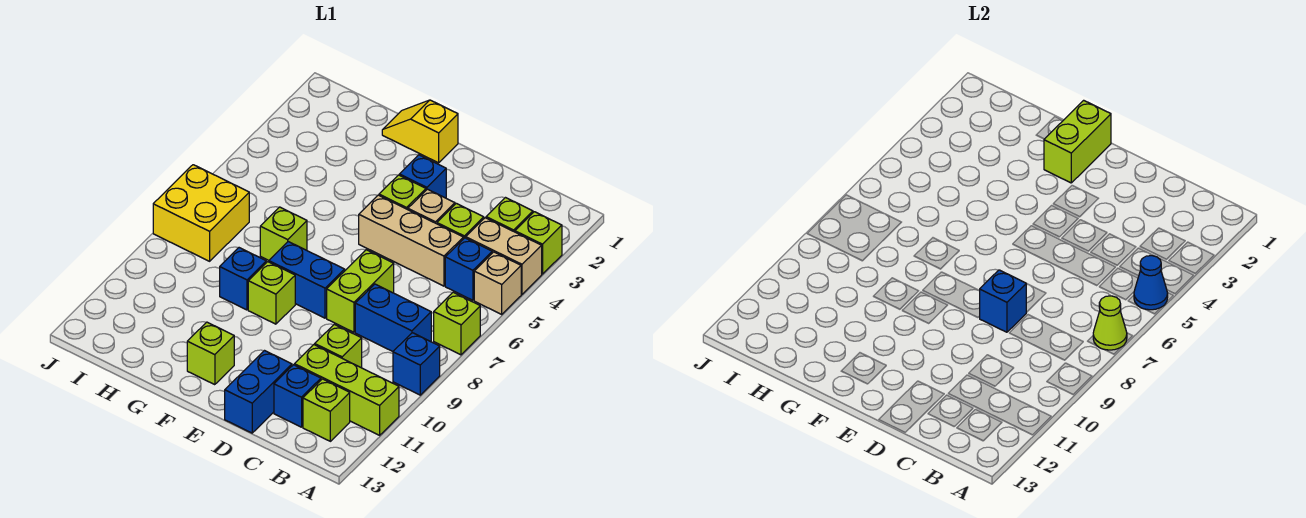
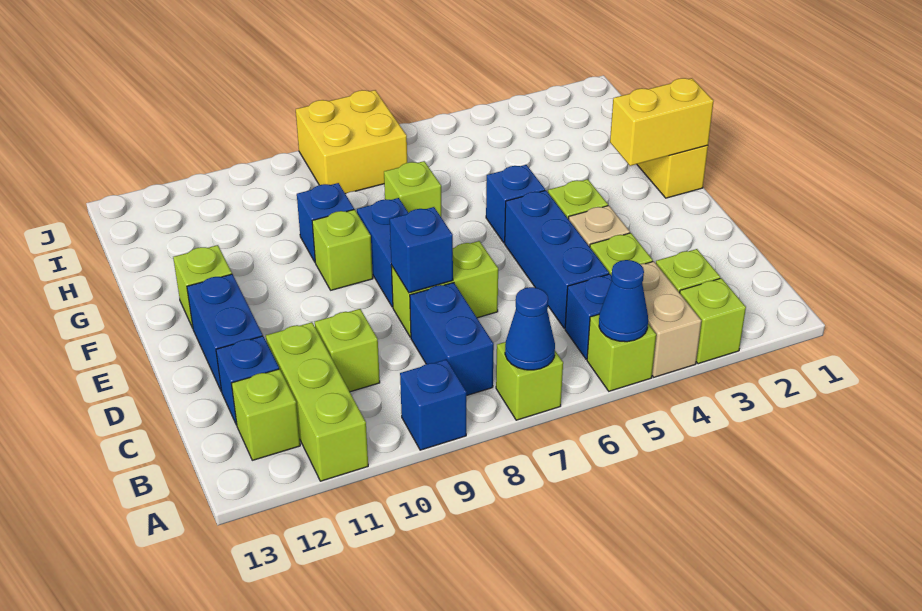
tan 1x1 brick [474,252,521,314] -> lime 1x1 brick [587,314,656,391]
lime 1x1 cone [1093,296,1127,350] -> blue 1x1 cone [505,287,555,370]
tan 1x3 brick [359,195,463,286] -> blue 1x3 brick [505,190,609,328]
blue 1x2 brick [225,351,292,433] -> blue 1x2 brick turned to [187,274,263,392]
blue 1x1 brick [399,155,446,198] -> blue 1x1 brick moved to [486,165,545,243]
lime 1x2 brick [1044,100,1111,183] -> yellow 1x2 brick [610,78,714,166]

